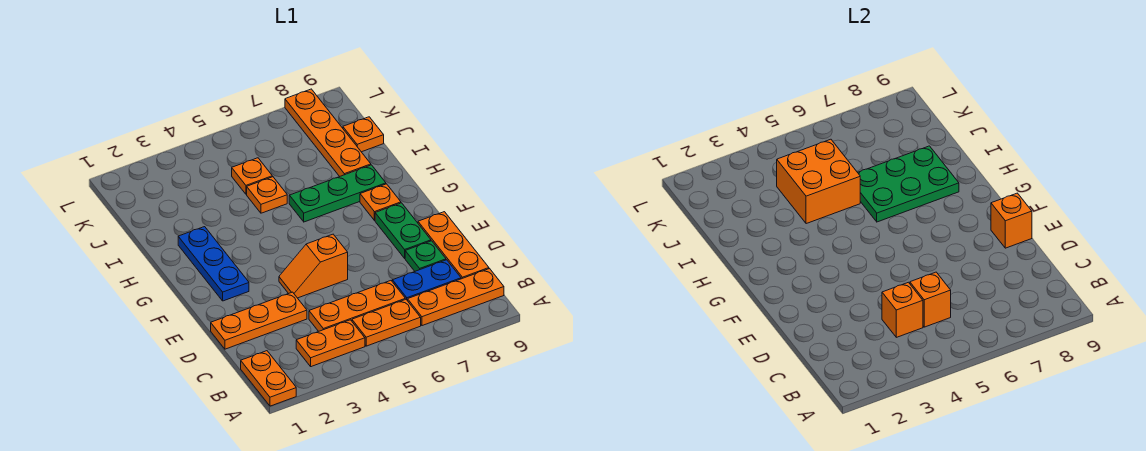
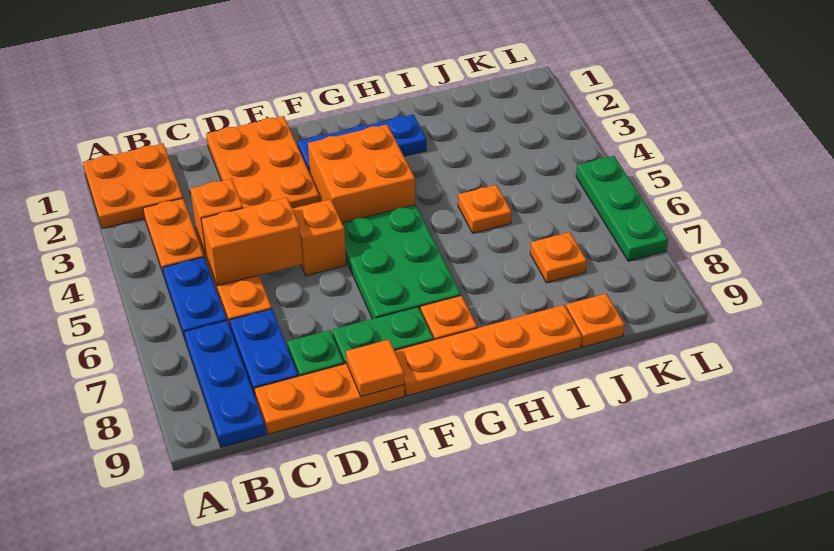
orange 1x2 plate [241,351,296,406] -> orange 2x2 plate [83,144,183,228]
orange 1x2 plate [352,299,421,346] -> blue 1x2 plate [163,257,227,341]
orange 1x3 plate [408,269,504,326] -> blue 1x3 plate [184,321,266,447]
orange 1x1 brick [910,272,951,327] -> orange 1x2 brick [201,198,303,286]
orange 1x3 plate [211,292,307,349] -> orange 2x3 plate [206,116,320,208]
orange 1x1 brick [991,193,1032,248] -> orange 1x1 tile [346,340,404,396]
green 1x3 plate [289,165,386,222] -> green 1x3 plate moved to [576,156,668,261]
green 2x3 plate [858,146,959,222] -> green 2x3 plate moved to [342,205,461,319]
orange 2x2 brick [777,139,860,224] -> orange 2x2 brick moved to [308,124,415,223]
orange 1x4 plate [285,89,371,177] -> orange 1x4 plate moved to [394,305,582,396]
orange 1x1 plate [232,158,272,194] -> orange 1x1 plate moved to [530,232,587,283]

